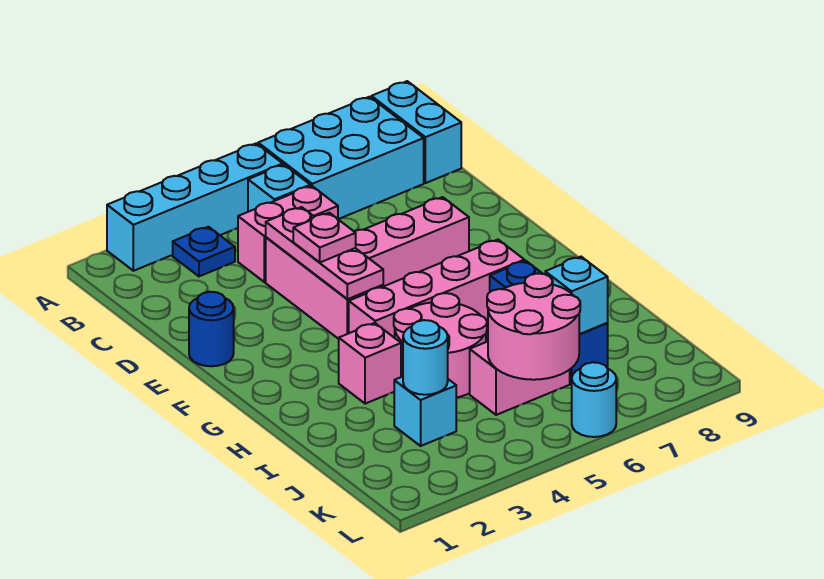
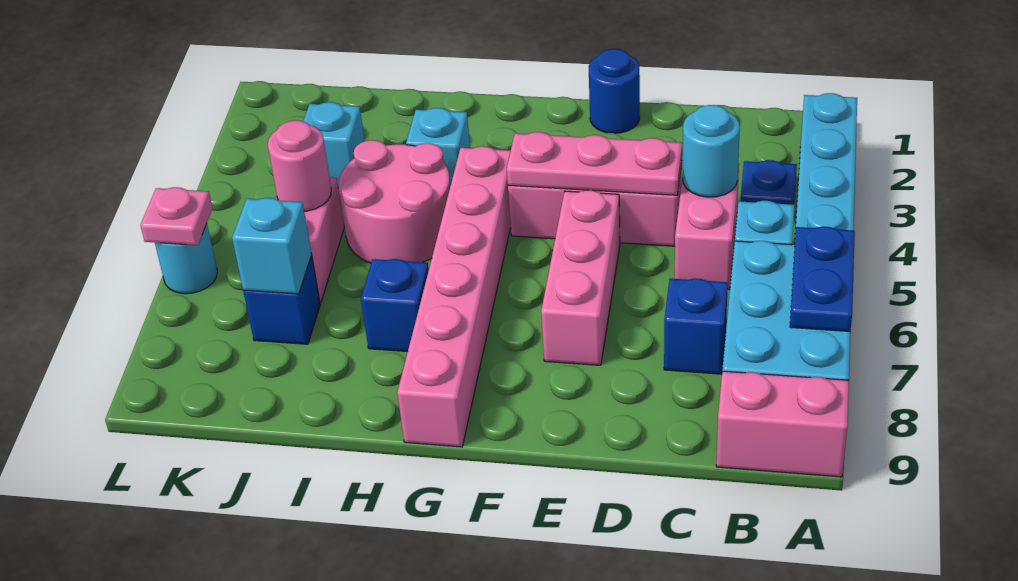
none -> blue 1x2 plate [790,226,855,331]
cyan 1x2 brick [371,81,461,183] -> pink 1x2 brick [716,371,849,477]
none -> blue 1x1 brick [664,278,728,374]
pink 1x1 plate [293,213,356,262] -> pink 1x1 plate moved to [140,187,212,245]
pink 1x4 brick [349,240,524,338] -> pink 1x6 brick [397,146,511,447]
pink 1x1 brick [339,323,401,404] -> cyan 1x1 brick [406,108,470,186]
cyan 1x1 round brick [403,320,448,395] -> cyan 1x1 round brick moved to [682,105,740,197]
pink 2x2 round brick [487,273,580,380] -> pink 1x1 round brick [268,120,331,211]

